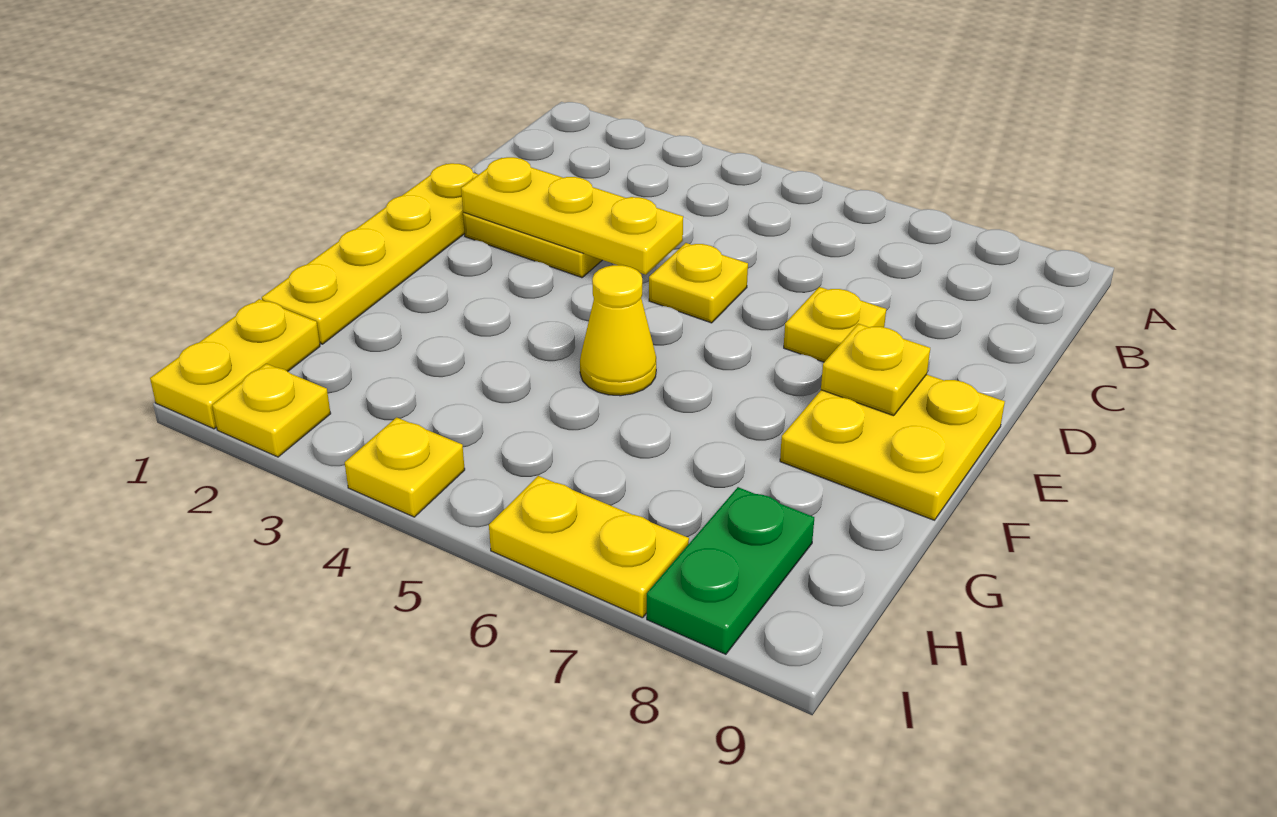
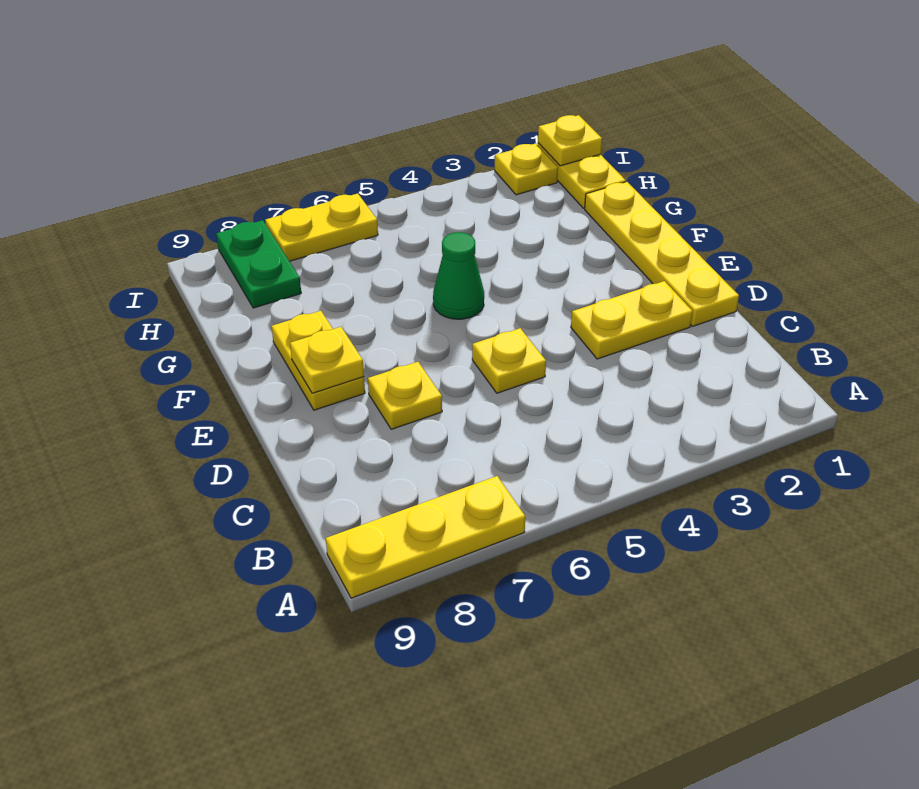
yellow 1x3 plate [461,157,683,275] -> yellow 1x3 plate moved to [326,476,525,598]
yellow 2x2 plate [780,374,1005,520] -> yellow 1x2 plate [272,311,365,410]
yellow 1x1 cone [580,265,656,396] -> green 1x1 cone [433,232,484,319]
yellow 1x1 plate [345,417,465,517] -> yellow 1x1 plate moved to [538,115,602,166]

